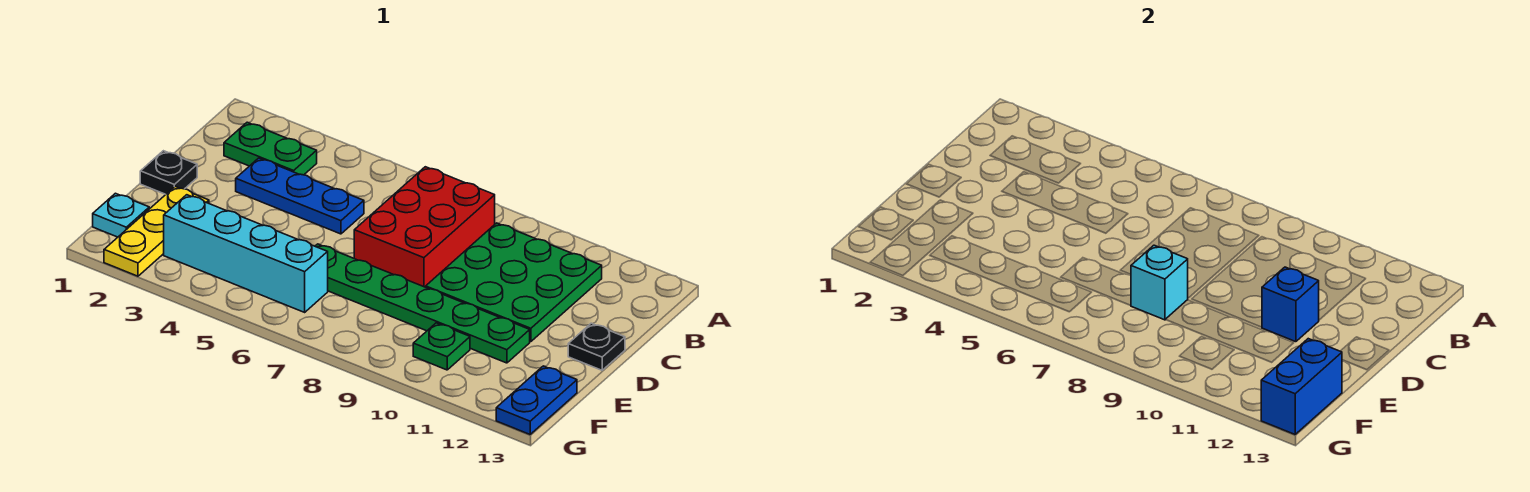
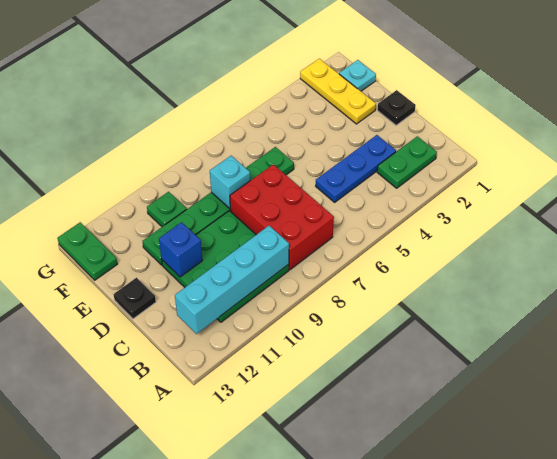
cyan 1x4 brick [164,195,328,312] -> cyan 1x4 brick moved to [175,226,289,334]
blue 1x2 plate [496,366,577,434] -> green 1x2 plate [57,222,118,280]
blue 1x2 brick [1261,339,1342,434] -> none

